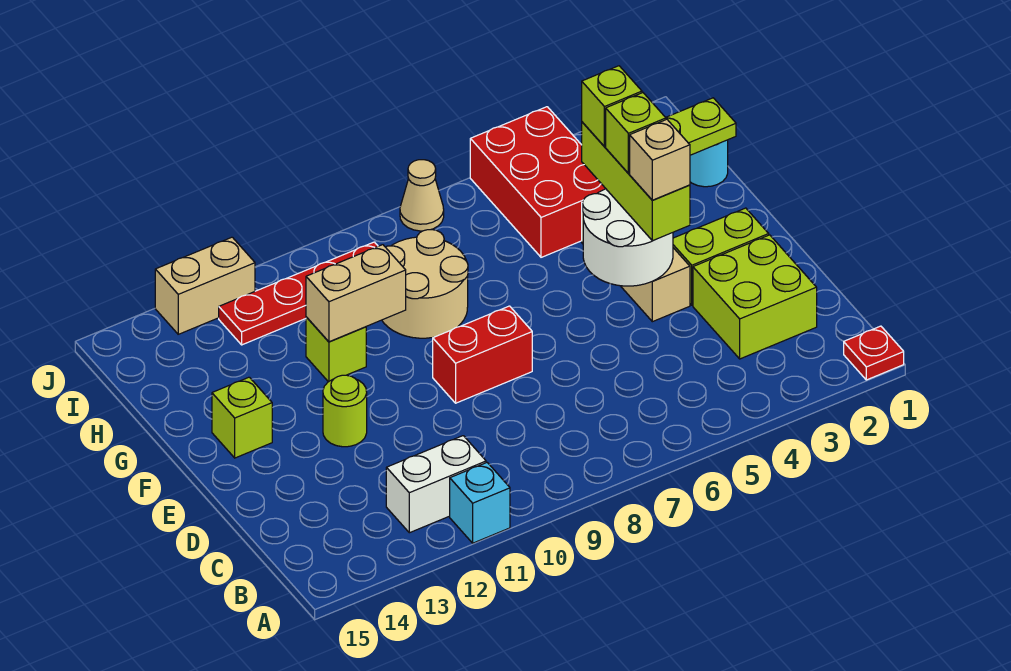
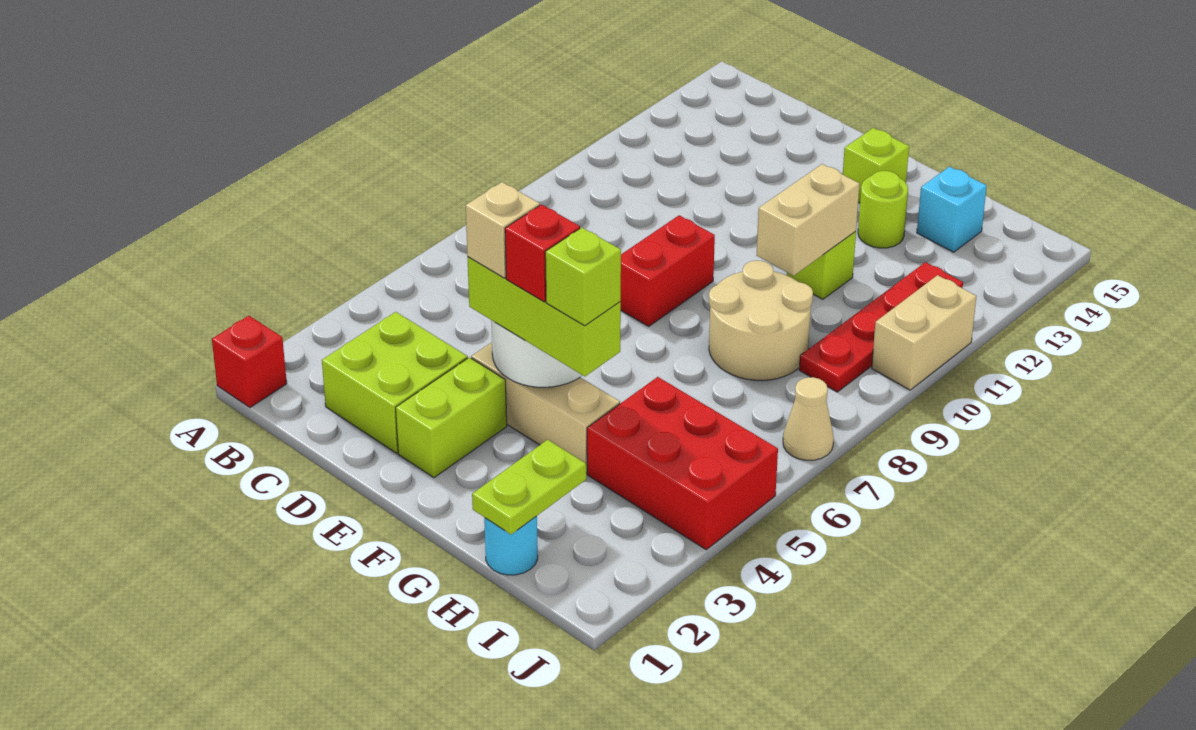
red 1x1 plate [844,326,904,380] -> red 1x1 brick [212,316,287,408]
cyan 1x1 brick [450,463,510,543] -> cyan 1x1 brick moved to [917,167,987,252]
white 1x2 brick [386,436,486,533] -> none
lime 1x1 round brick [323,375,367,447] -> lime 1x1 round brick moved to [858,171,908,248]
lime 1x1 brick [606,93,666,173] -> red 1x1 brick [505,205,580,302]
tan 1x2 brick [155,237,255,334] -> tan 1x2 brick moved to [872,275,976,390]

